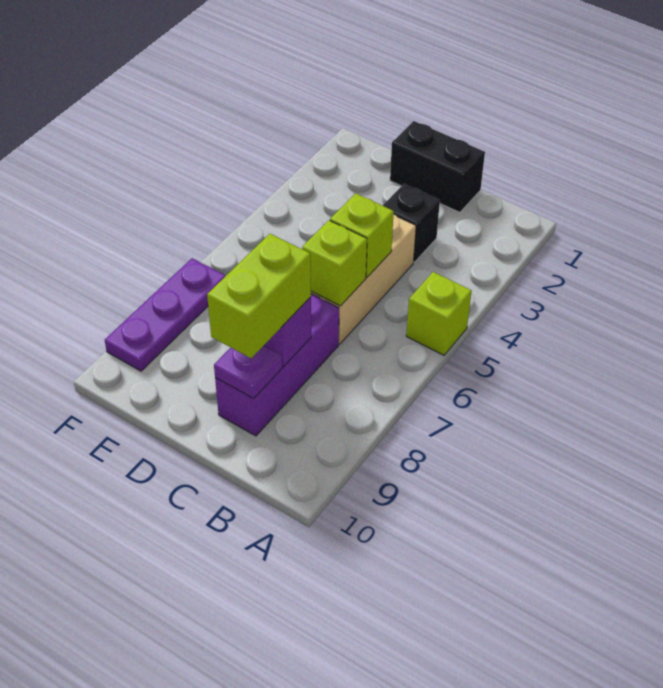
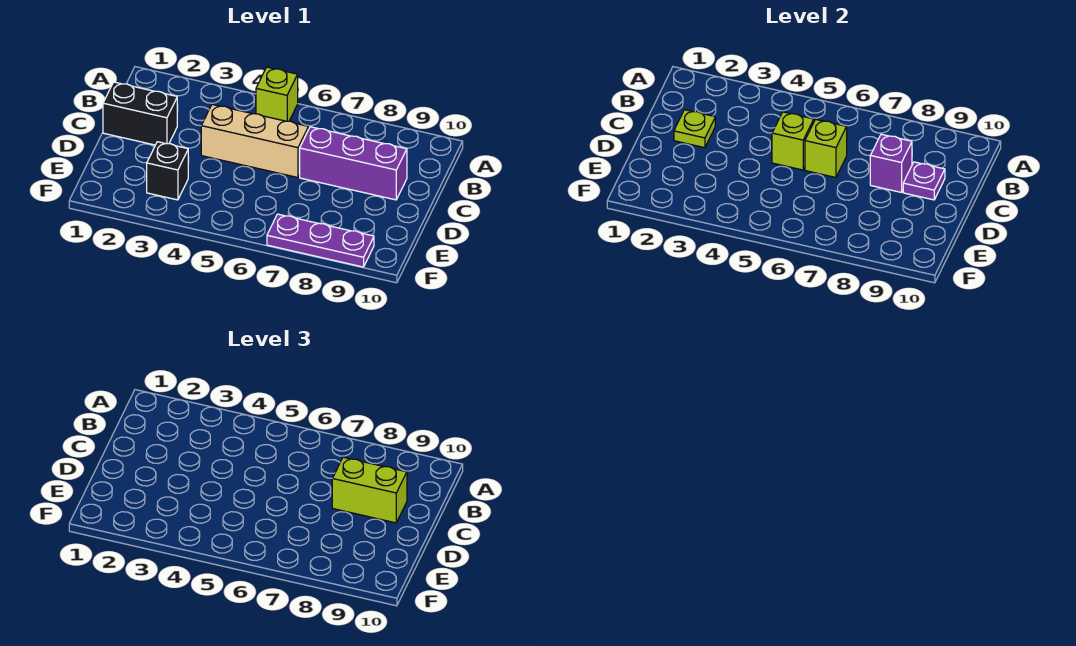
black 1x2 brick [390,121,485,212] -> black 1x2 brick turned to [103,82,177,145]
none -> lime 1x1 plate [674,110,715,148]
black 1x1 brick [383,184,440,262] -> black 1x1 brick moved to [147,142,188,200]

